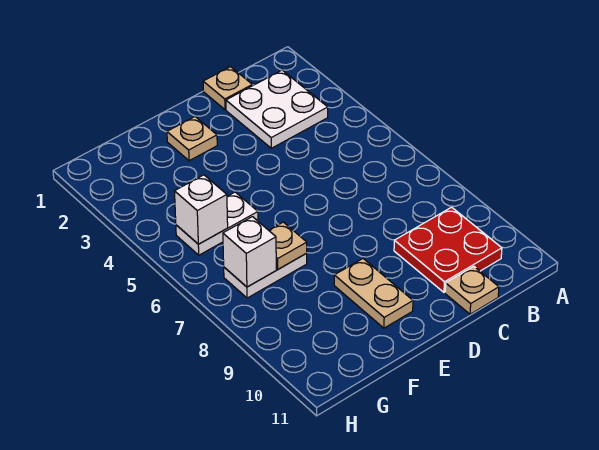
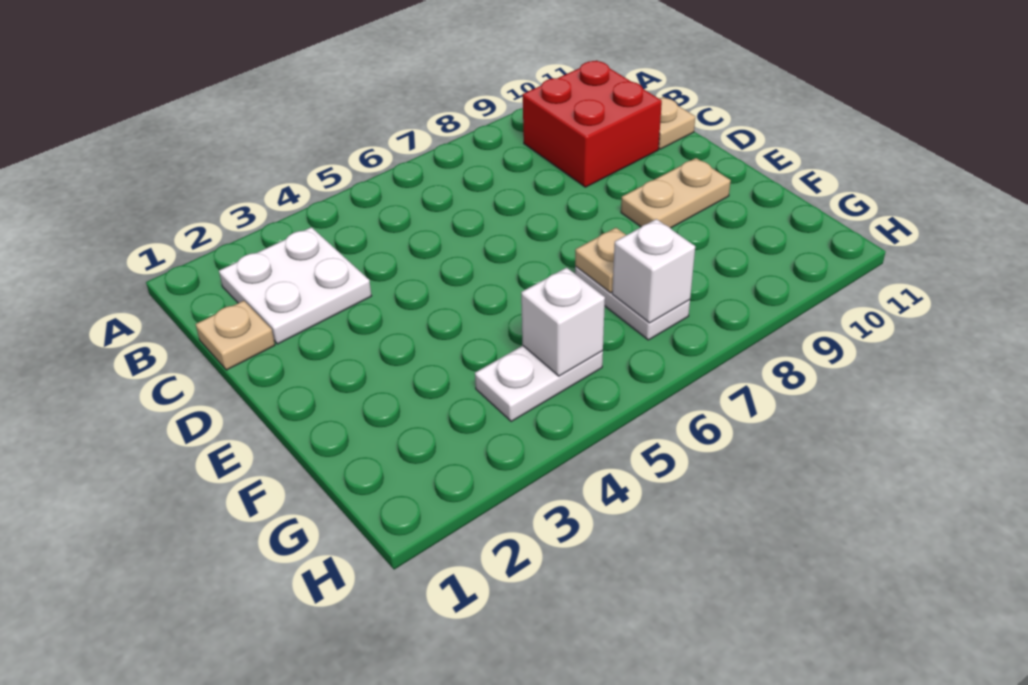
red 2x2 plate [394,207,502,292] -> red 2x2 brick [523,60,662,187]
tan 1x1 plate [167,117,217,161] -> none
white 1x2 plate [176,192,258,255] -> white 1x2 plate turned to [475,346,603,421]

